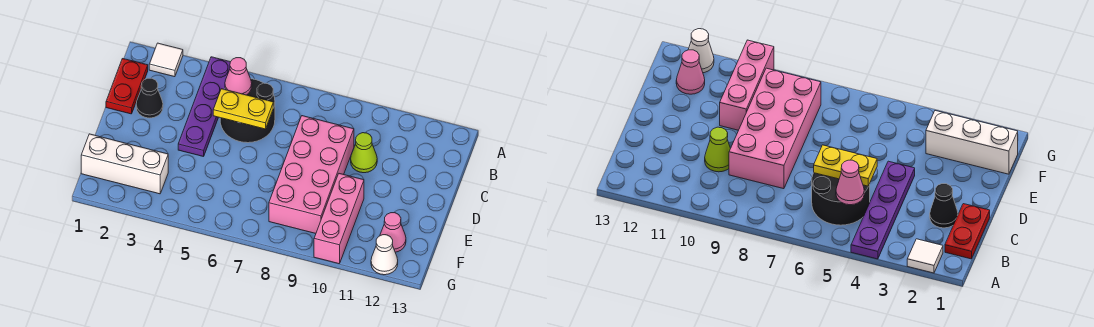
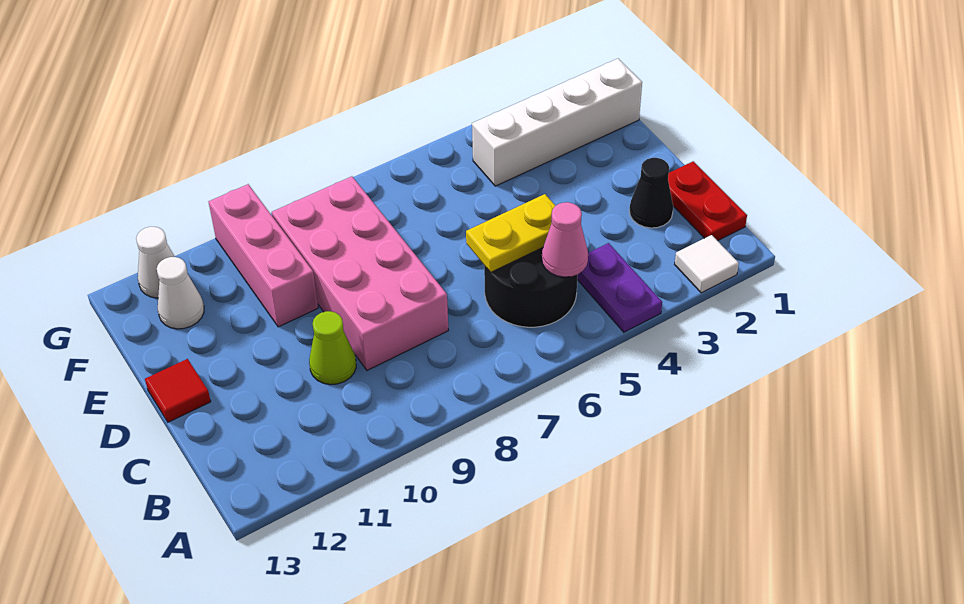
purple 1x4 plate [178,57,230,157] -> purple 1x2 plate [577,243,662,332]
none -> red 1x1 tile [145,359,211,422]
white 1x3 brick [81,134,168,194] -> white 1x4 brick [472,59,642,186]
pink 1x1 cone [380,213,406,252] -> white 1x1 cone [157,257,204,329]

